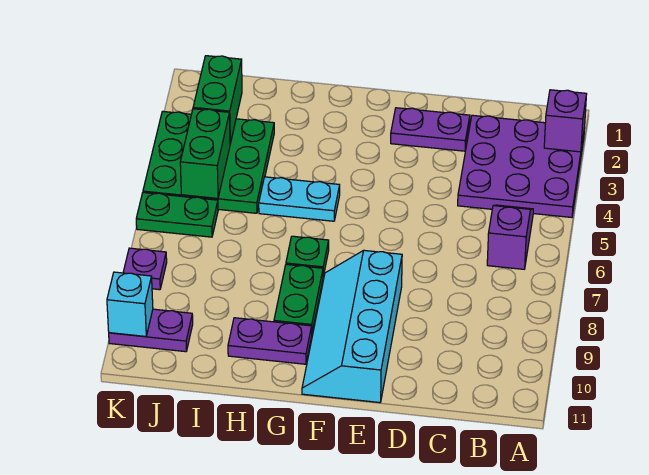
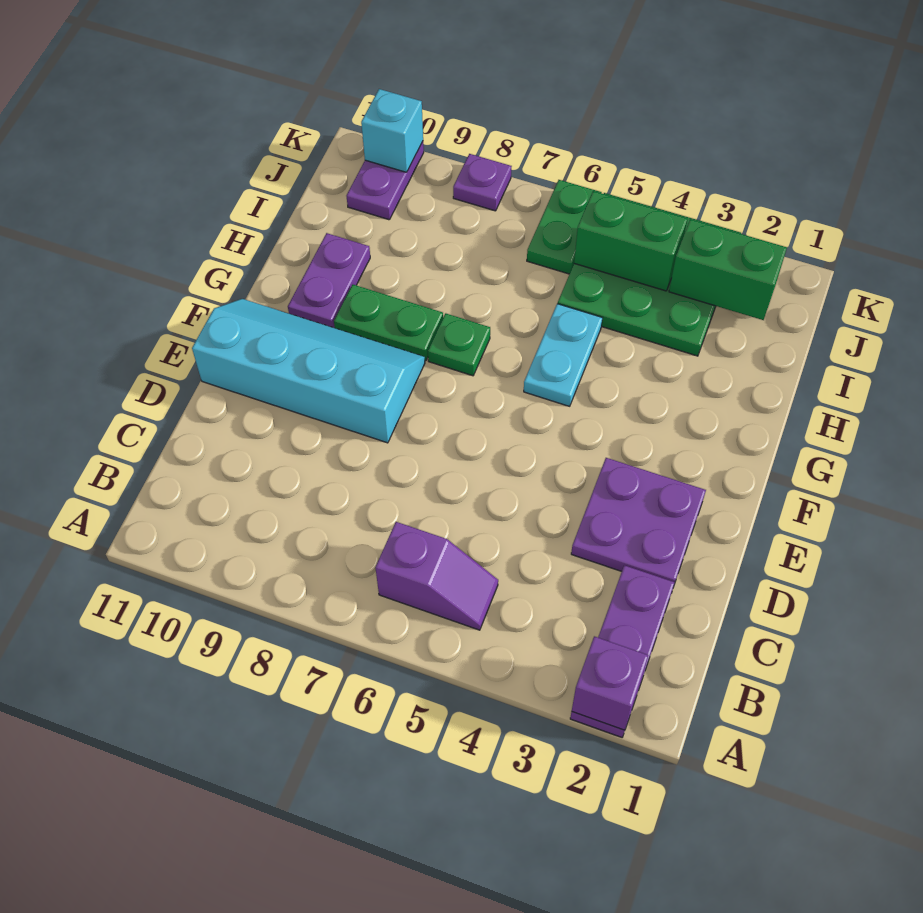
purple 3x3 plate [458,115,585,217] -> purple 1x3 plate [570,565,675,737]
purple 1x2 plate [391,108,470,151] -> purple 2x2 plate [571,458,706,582]

